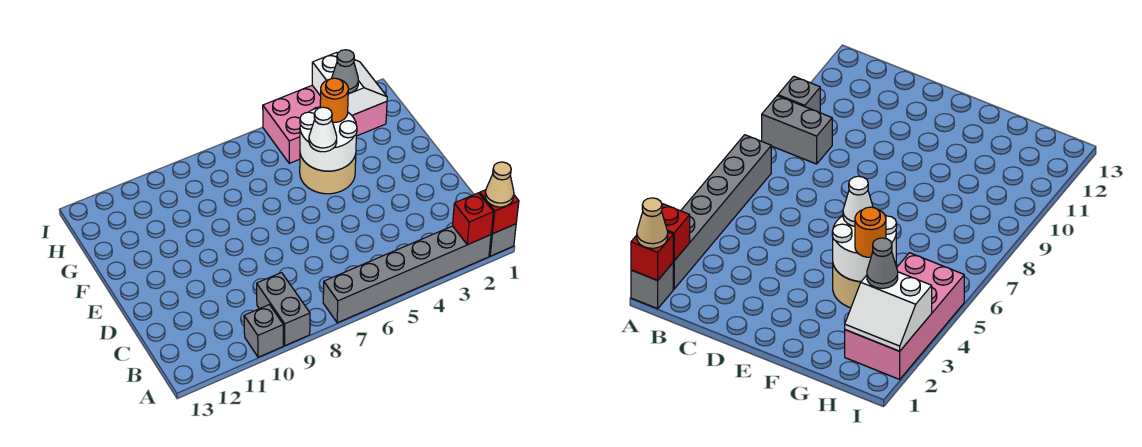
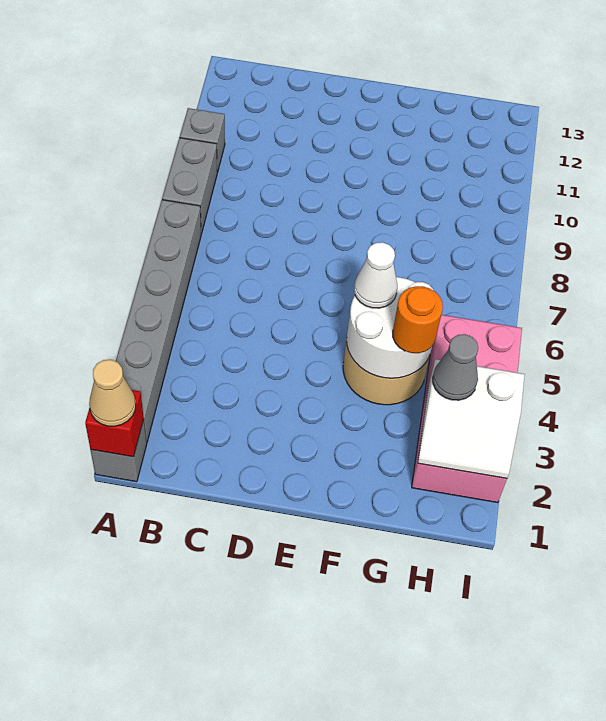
red 1x1 brick [453,193,493,245] -> none
grey 1x2 brick [257,273,310,345] -> grey 1x2 brick turned to [162,138,217,234]

